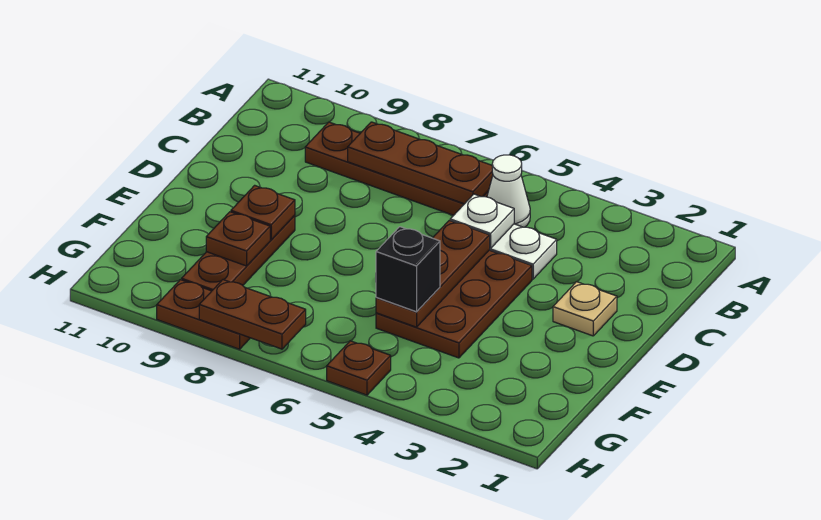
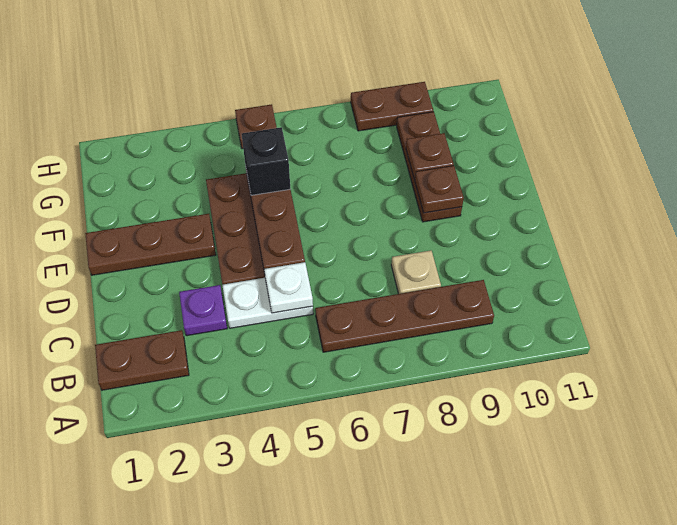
white 1x1 cone [487,155,530,227] -> none
brown 1x3 plate [348,122,493,204] -> brown 1x3 plate moved to [85,214,216,275]
none -> purple 1x1 plate [179,285,227,336]
tan 1x1 plate [553,282,617,336] -> tan 1x1 plate moved to [391,251,441,294]
brown 1x2 plate [199,280,306,349] -> brown 1x2 plate moved to [95,330,189,390]

